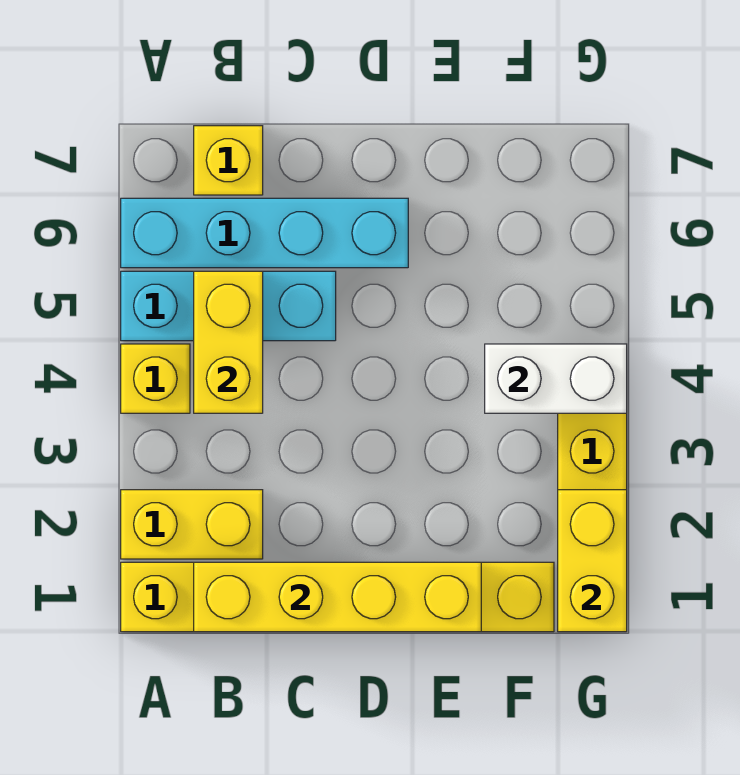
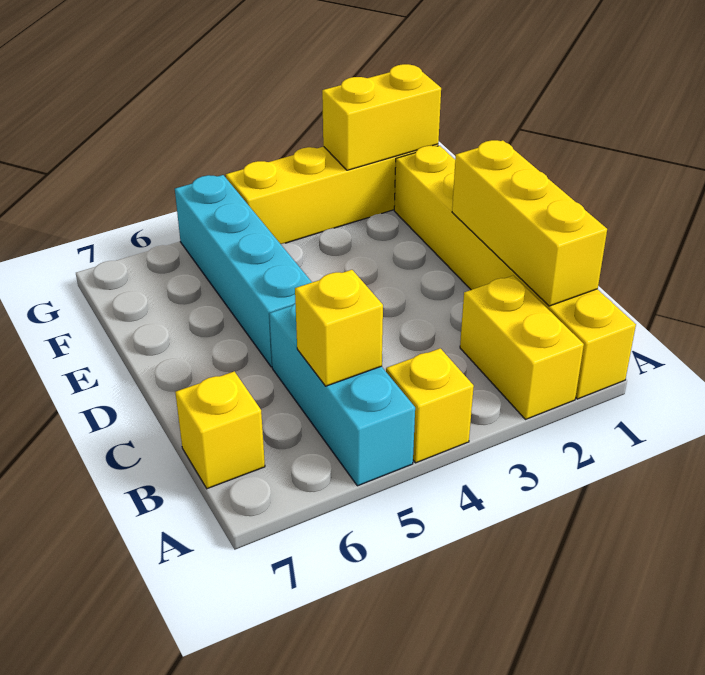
cyan 1x4 brick [121,198,408,268] -> cyan 1x4 brick moved to [175,175,312,367]
yellow 1x4 brick [194,562,481,632] -> yellow 1x3 brick [452,140,607,306]
yellow 1x2 brick [194,271,263,413] -> yellow 1x1 brick [295,270,383,386]
white 1x2 brick [485,344,627,413] -> none

